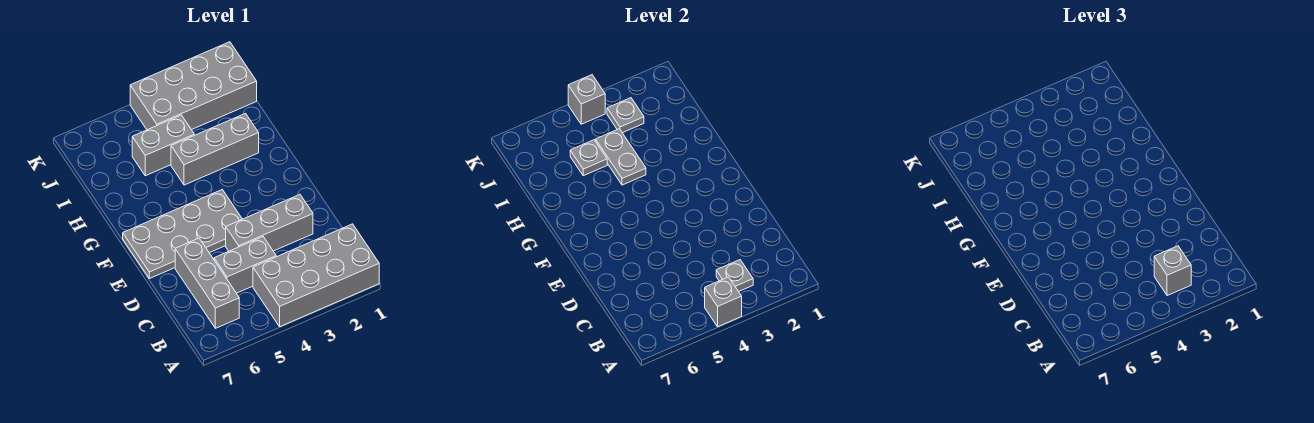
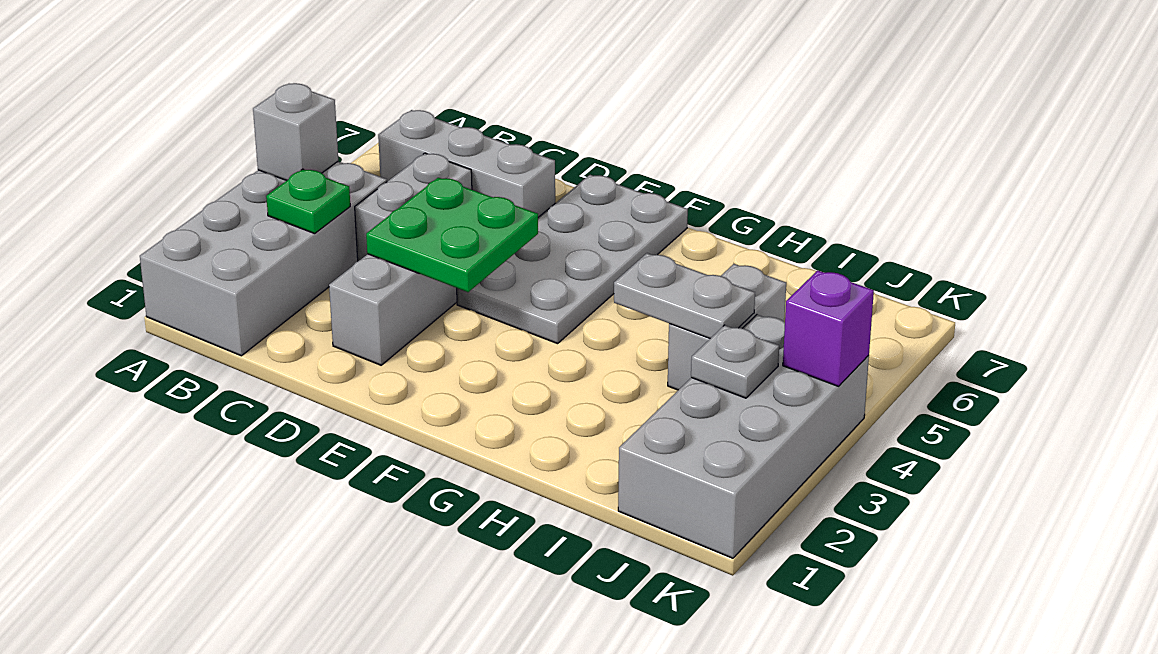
grey 1x1 plate [716,260,753,292] -> green 1x1 plate [266,169,350,234]
grey 1x1 brick [1154,246,1191,296] -> none
none -> green 2x2 plate [366,178,538,292]
grey 1x3 brick [171,114,259,185] -> none
grey 1x1 plate [570,140,607,176] -> none
grey 1x1 brick [568,75,605,124] -> purple 1x1 brick [783,270,874,386]

